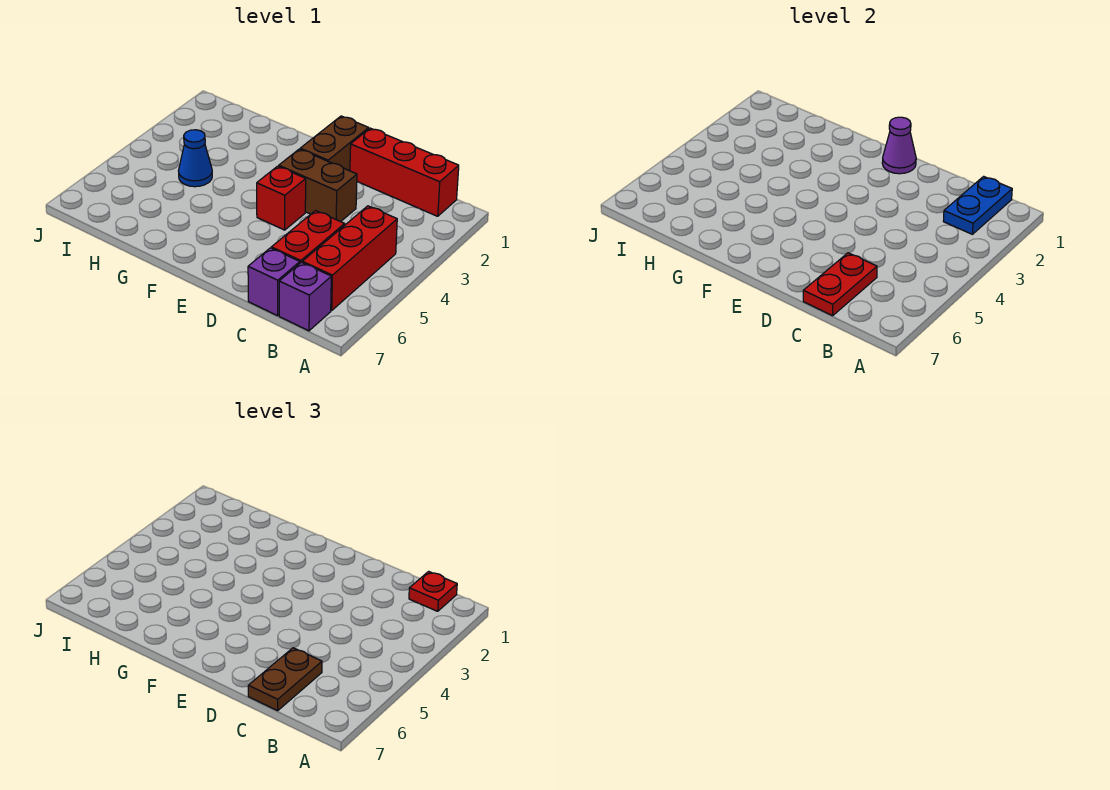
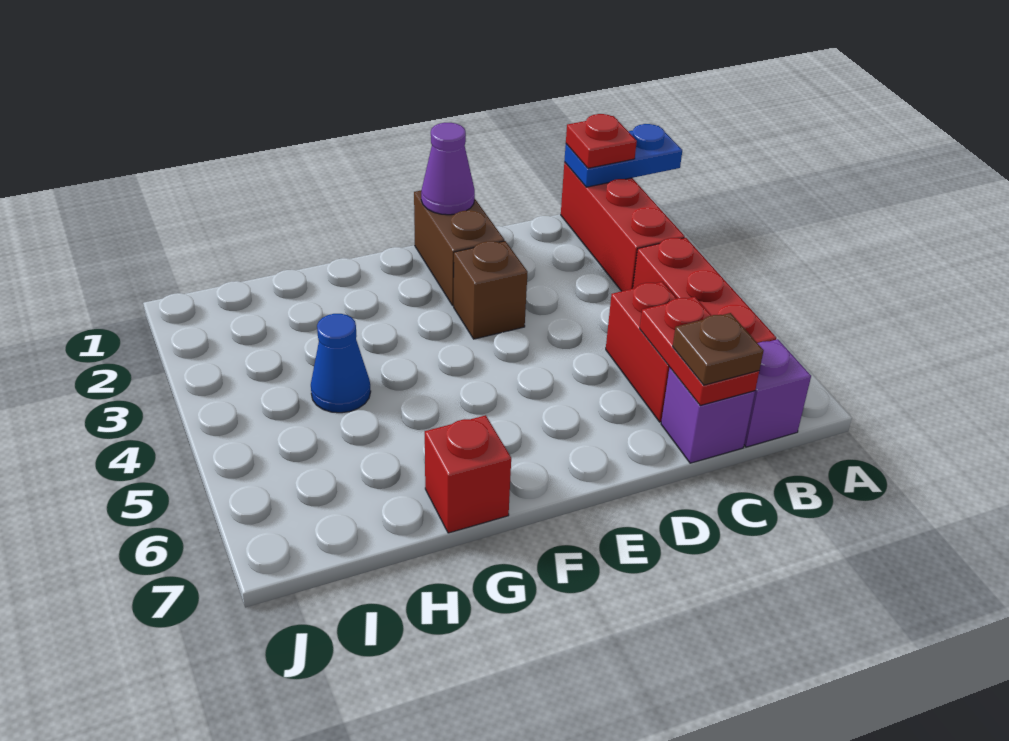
red 1x3 brick [350,128,459,216] -> red 1x3 brick turned to [561,162,685,291]
blue 1x2 plate [943,176,1012,234] -> blue 1x2 plate turned to [564,124,682,187]
brown 1x2 plate [248,648,322,711] -> brown 1x1 plate [673,313,764,385]
brown 1x2 brick [279,149,357,222] -> brown 1x1 brick [454,241,528,339]
red 1x1 brick [257,166,306,230] -> red 1x1 brick moved to [425,415,511,533]

